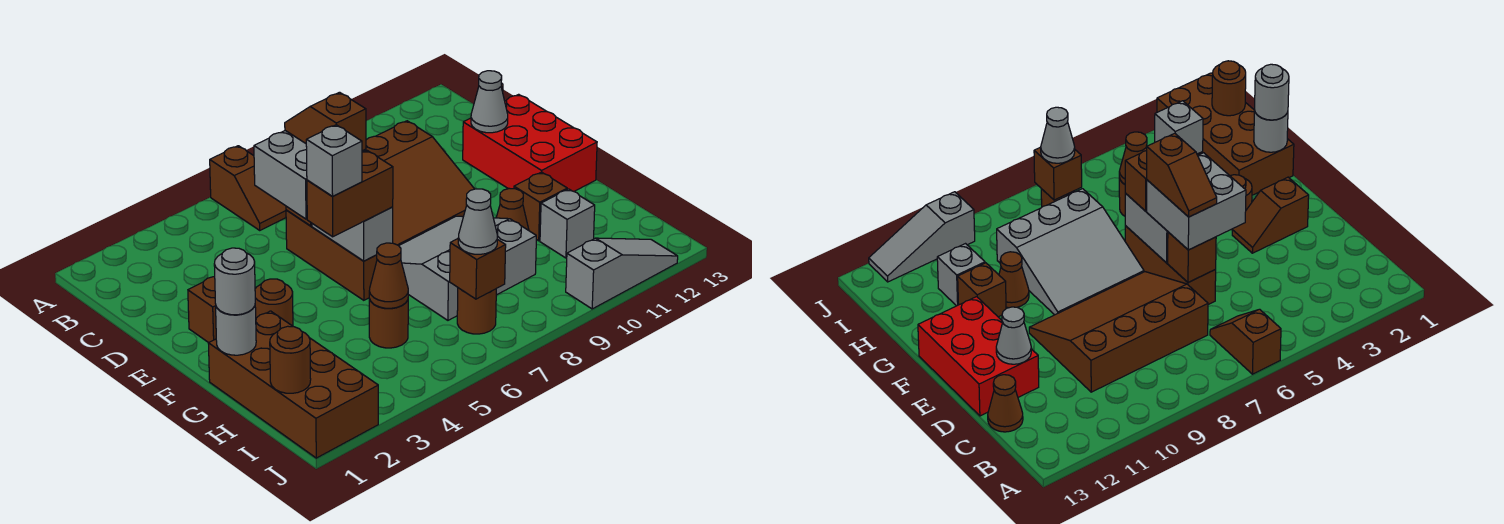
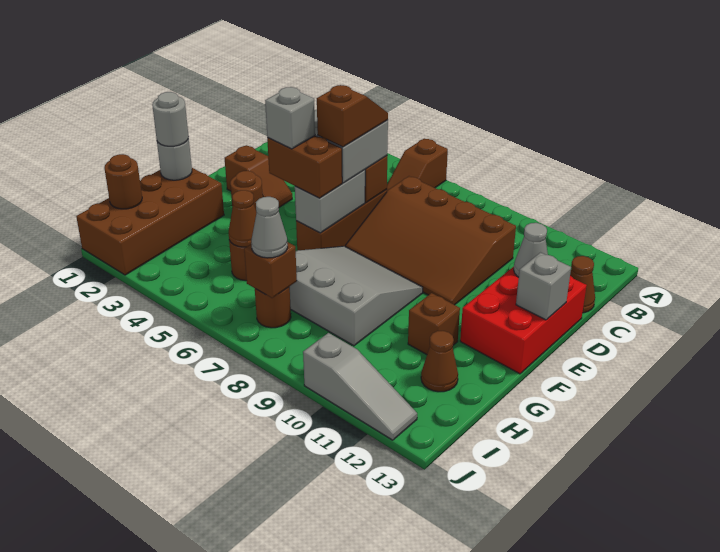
brown 1x1 cone [496,188,529,230] -> brown 1x1 cone moved to [421,331,458,392]
grey 1x1 brick [540,189,595,258] -> grey 1x1 brick moved to [516,253,571,320]

